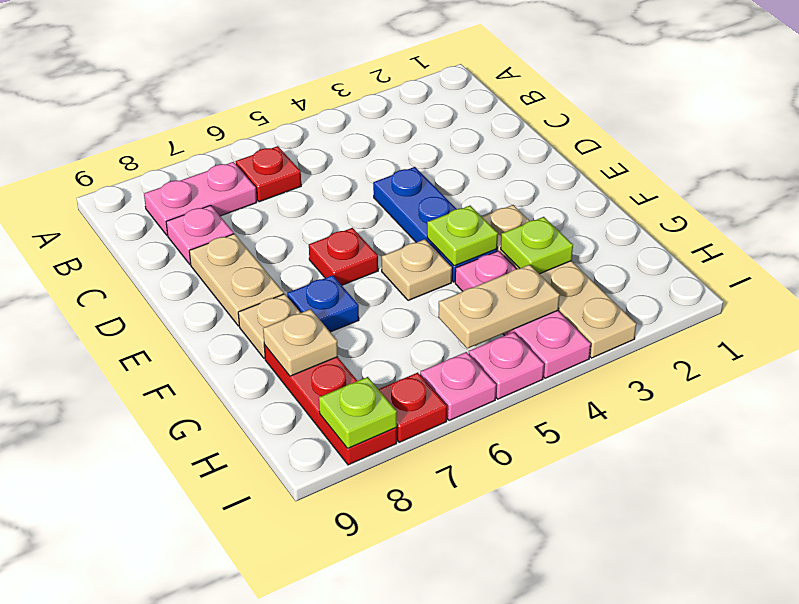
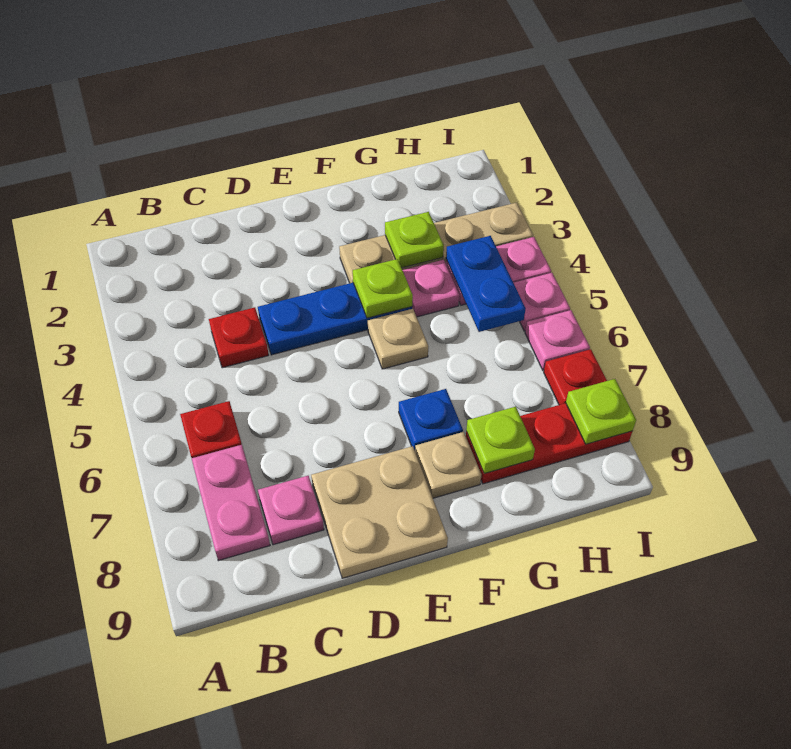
tan 1x2 plate [189,234,284,326] -> tan 2x2 plate [311,446,448,578]
red 1x1 plate [309,228,378,285] -> red 1x1 plate moved to [209,307,269,368]
tan 1x1 plate [263,309,338,376] -> lime 1x1 plate [466,406,535,474]
tan 1x2 plate [438,265,560,349] -> blue 1x2 plate [446,236,526,332]

